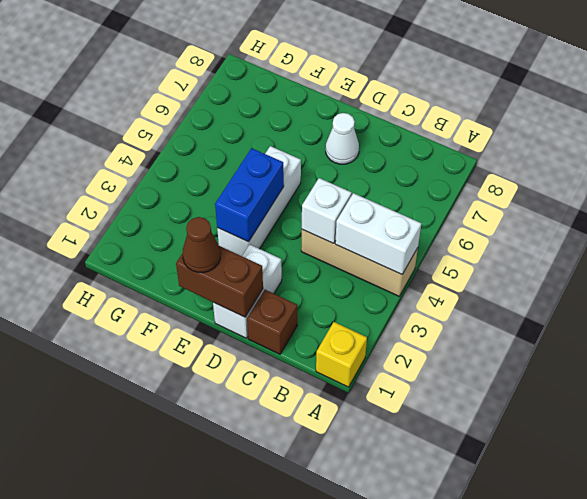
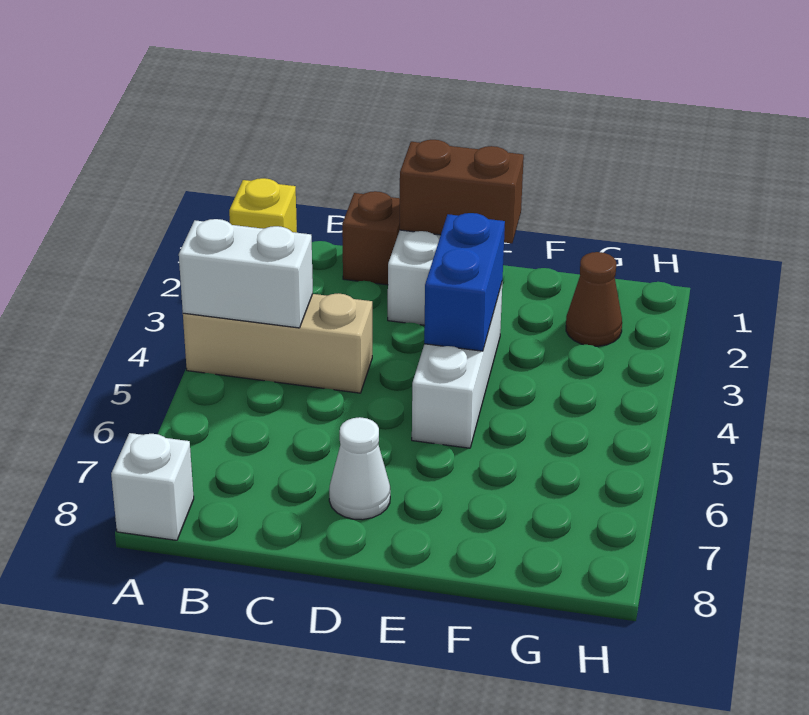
white 1x1 brick [302,178,352,243] -> white 1x1 brick moved to [111,433,194,540]
brown 1x1 cone [182,217,220,273] -> brown 1x1 cone moved to [566,252,622,346]

